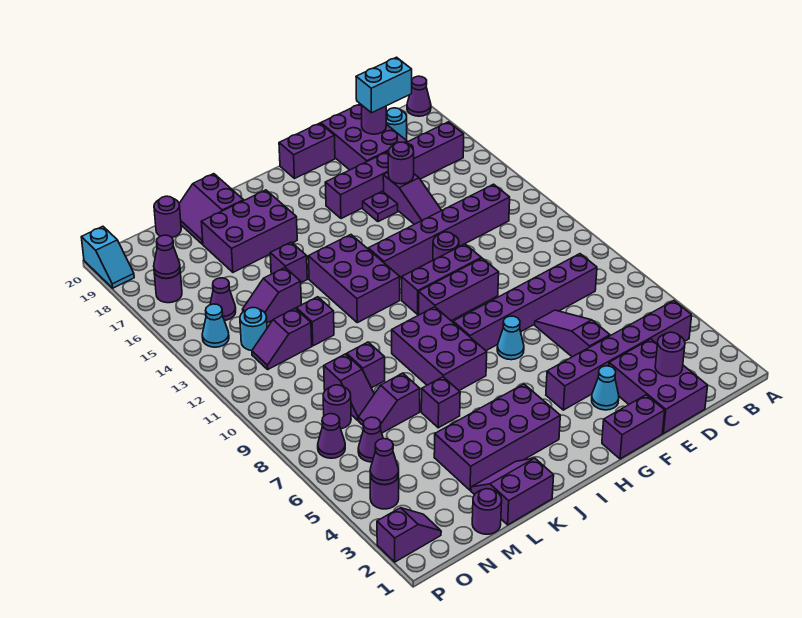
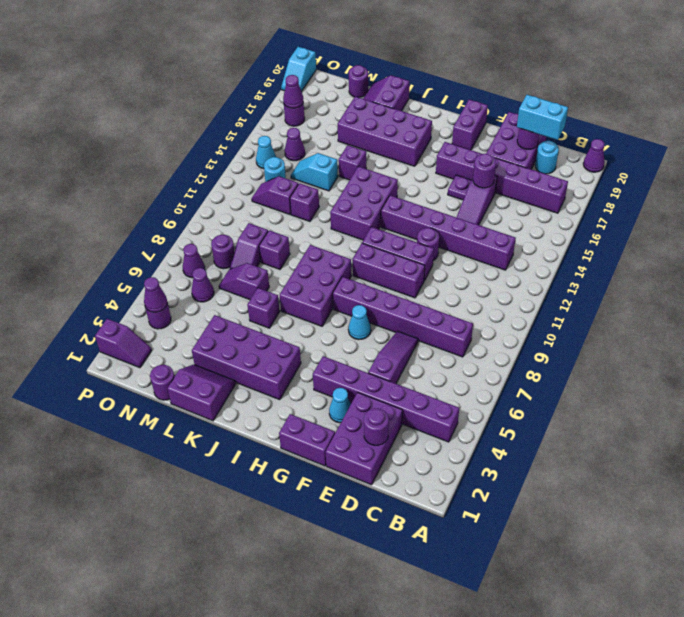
purple 1x2 brick [279,123,335,179] -> purple 1x2 brick turned to [452,100,488,150]
purple 2x3 brick [201,190,297,272] -> purple 2x4 brick [338,97,432,166]
purple 1x2 slope [243,268,301,323] -> cyan 1x2 slope [291,153,338,191]

